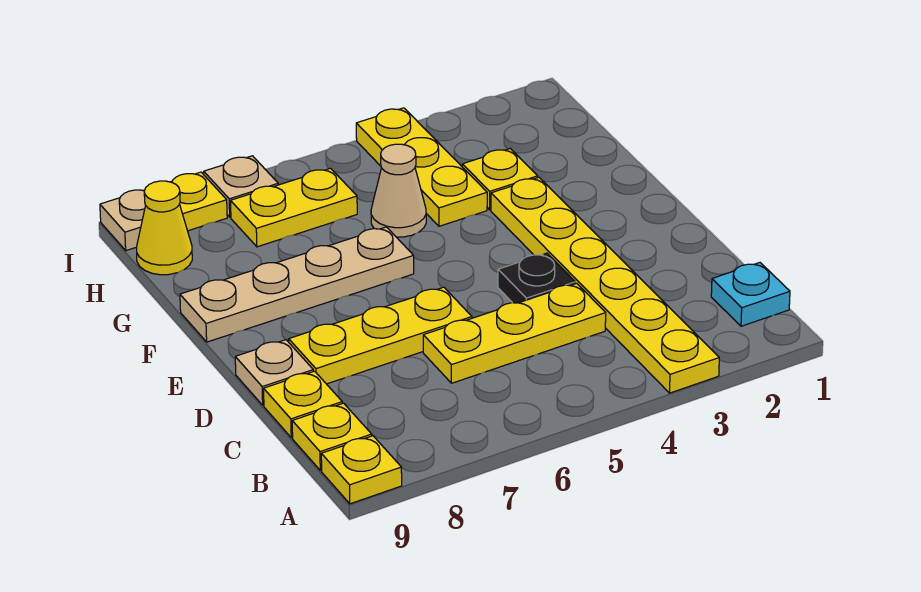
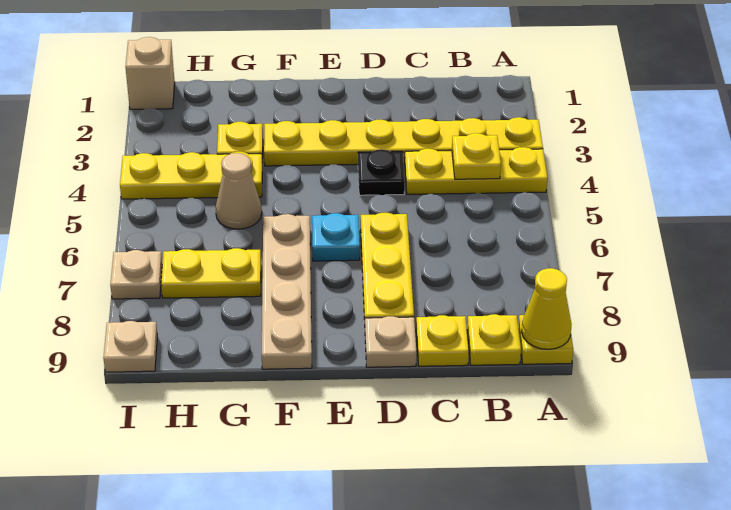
cyan 1x1 plate [711,263,790,326] -> cyan 1x1 plate moved to [312,213,360,261]
yellow 1x3 plate [423,283,606,383] -> yellow 1x3 plate turned to [405,147,548,194]
yellow 1x2 plate [231,168,357,247] -> yellow 1x2 plate turned to [161,248,261,298]
yellow 1x1 cone [137,181,192,275] -> yellow 1x1 cone moved to [521,268,572,349]
none -> tan 1x1 brick [125,37,175,109]
yellow 1x1 plate [171,172,227,231] -> yellow 1x1 plate moved to [452,133,501,179]

